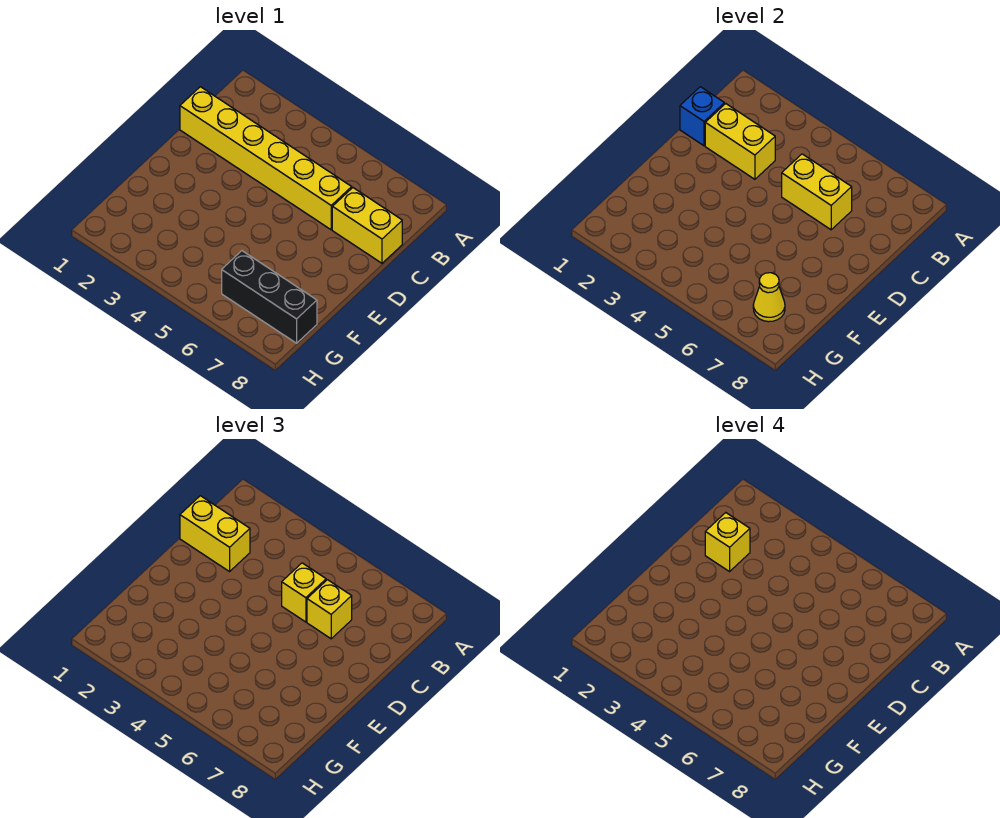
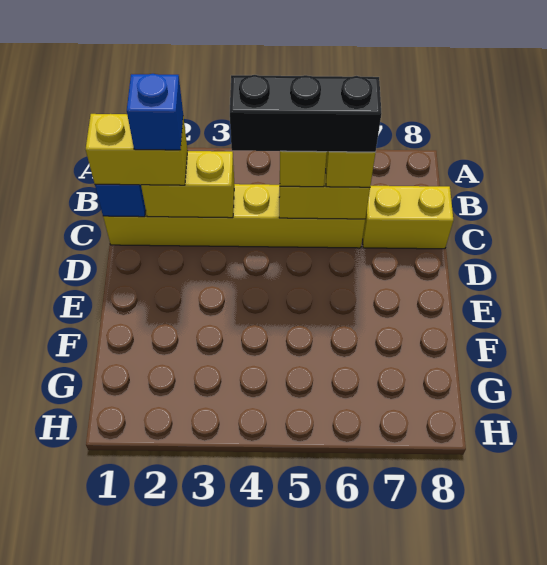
yellow 1x1 brick [705,513,750,572] -> blue 1x1 brick [127,74,183,150]
black 1x3 brick [222,251,317,343] -> black 1x3 brick moved to [230,75,381,152]
yellow 1x1 cone [753,273,785,322] -> none

